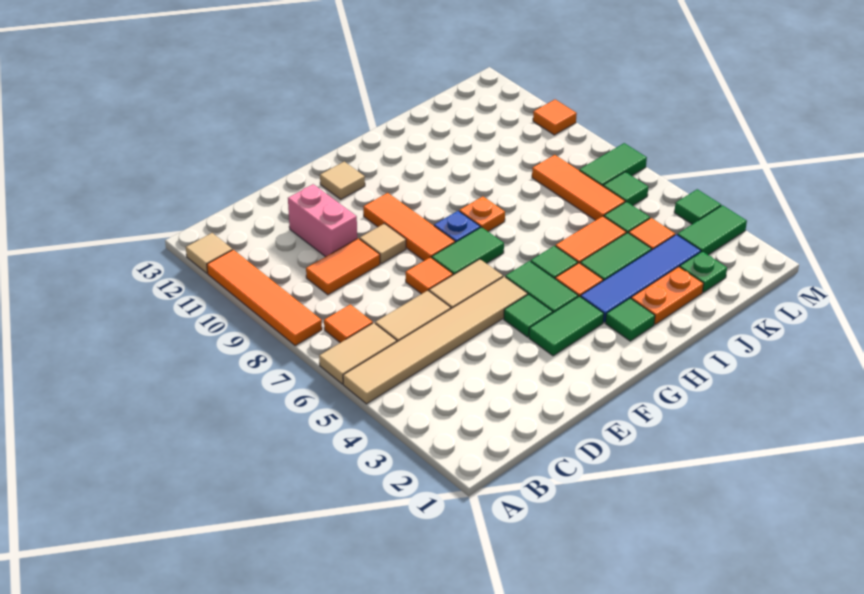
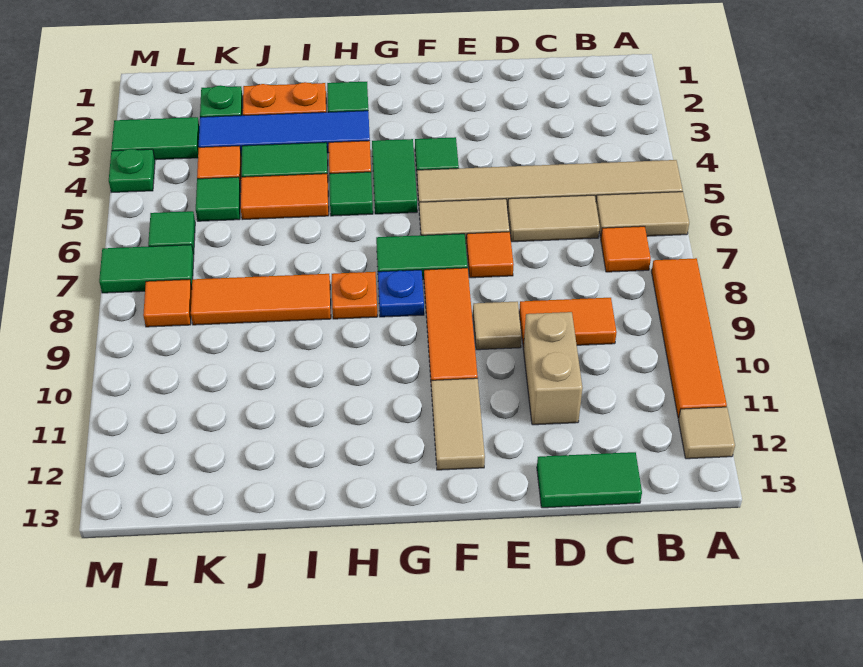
pink 1x2 brick [288,184,358,257] -> tan 1x2 brick [523,312,583,425]
green 1x2 tile [529,296,604,356] -> green 1x2 tile moved to [537,452,642,508]
tan 1x1 tile [320,162,365,199] -> tan 1x2 tile [431,378,485,470]
orange 1x3 tile [532,155,625,220] -> orange 1x3 tile turned to [191,274,331,325]
green 1x1 tile [674,189,721,224] -> green 1x1 plate [109,149,155,193]
orange 1x1 tile [533,99,577,135] -> orange 1x1 tile moved to [143,279,192,327]

